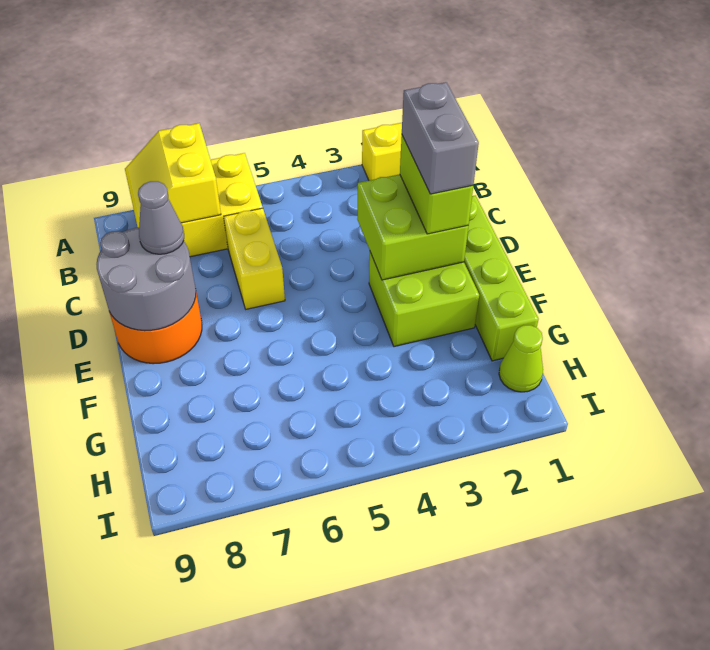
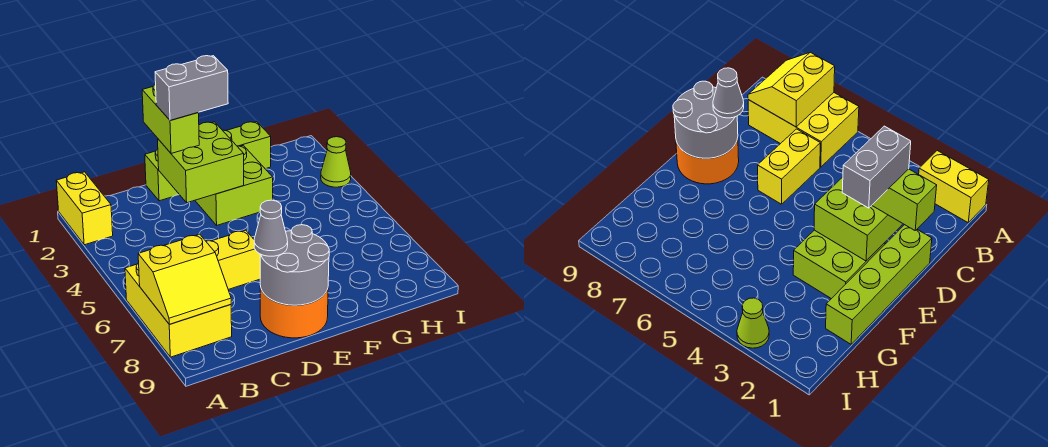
lime 1x2 brick [400,136,473,234] -> lime 1x2 brick turned to [142,84,199,153]
lime 1x1 cone [499,325,543,392] -> lime 1x1 cone moved to [321,137,351,187]

